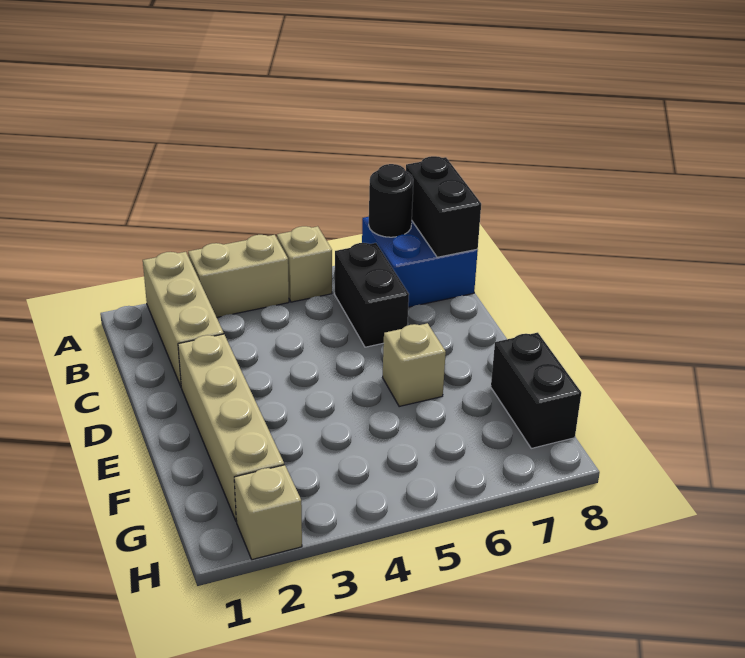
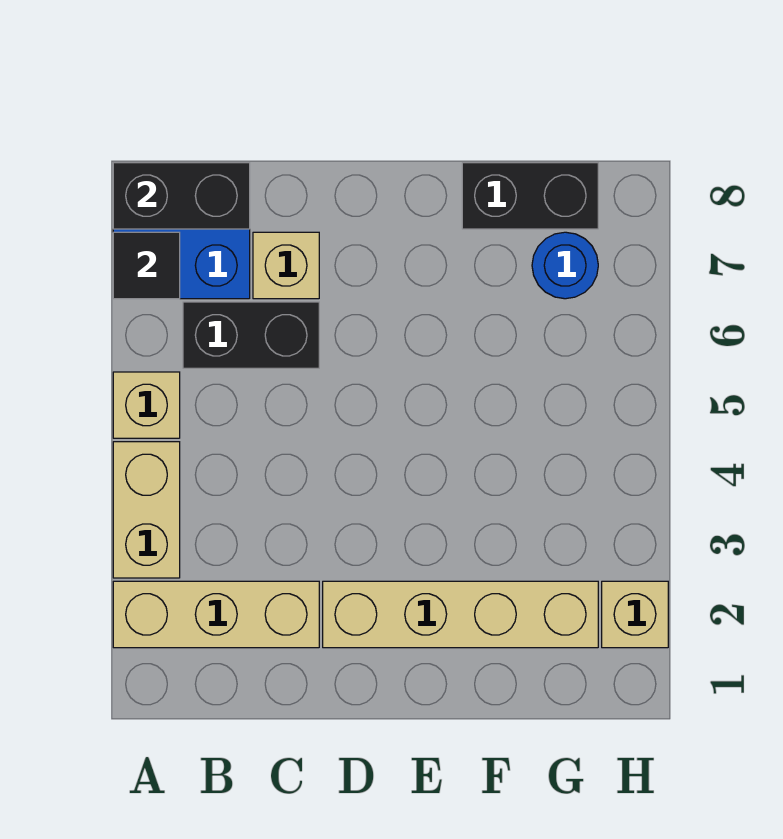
black 1x1 round brick [369,164,413,237] -> black 1x1 tile [113,232,180,299]
tan 1x1 brick [383,323,446,407] -> tan 1x1 brick moved to [253,232,319,299]
none -> blue 1x1 round brick [532,232,598,299]

